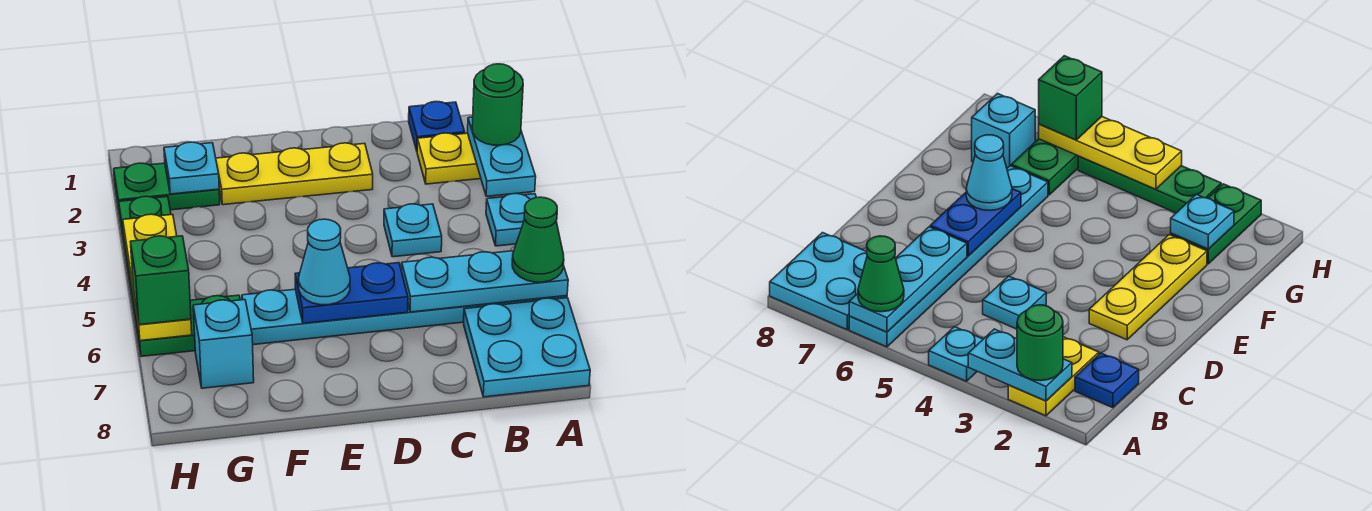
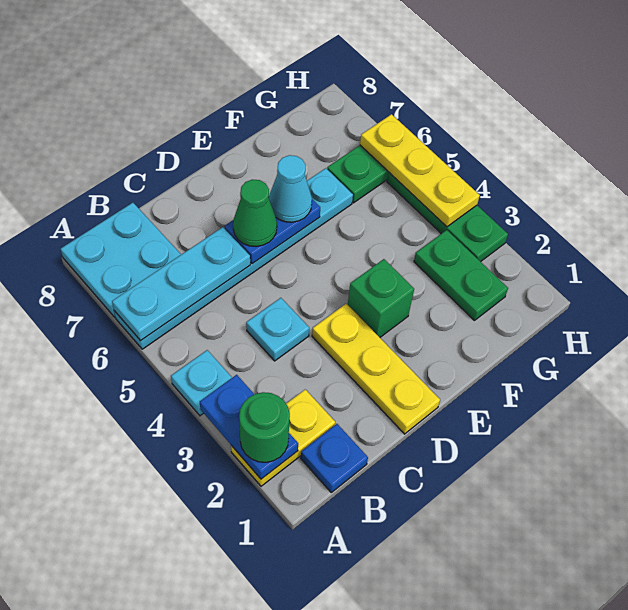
cyan 1x2 plate [468,117,536,196] -> blue 1x2 plate [200,375,298,479]
green 1x1 cone [512,197,564,282] -> green 1x1 cone moved to [233,179,277,246]
yellow 1x3 plate [216,143,373,205] -> yellow 1x3 plate turned to [312,304,440,434]
green 1x2 plate [114,163,220,215] -> green 1x2 plate turned to [414,230,508,321]
cyan 1x1 plate [164,142,219,194] -> none
cyan 1x1 brick [193,300,254,388] -> none
green 1x1 brick [130,236,191,325] -> green 1x1 brick moved to [348,259,414,337]

